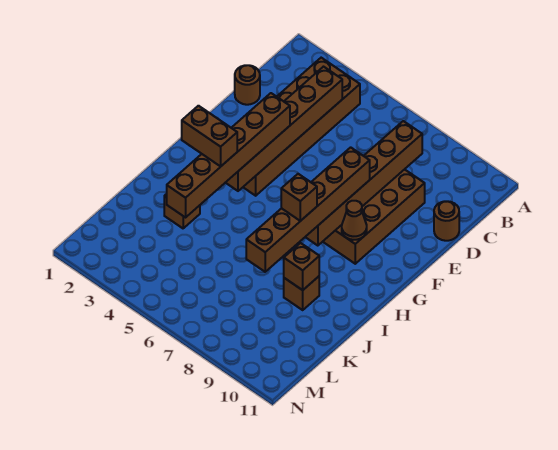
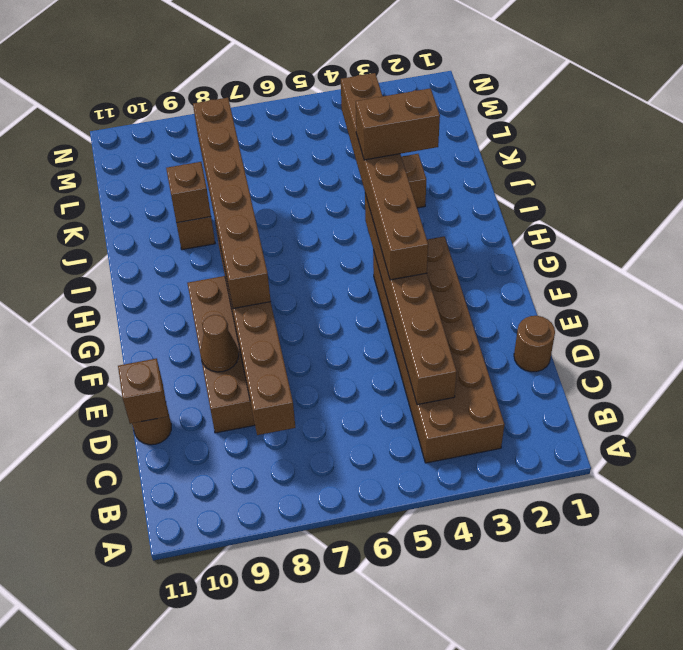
brown 1x1 cone [342,201,367,240] -> brown 1x1 cone moved to [201,315,239,372]
brown 1x1 brick [281,174,317,221] -> brown 1x1 brick moved to [118,358,168,424]

